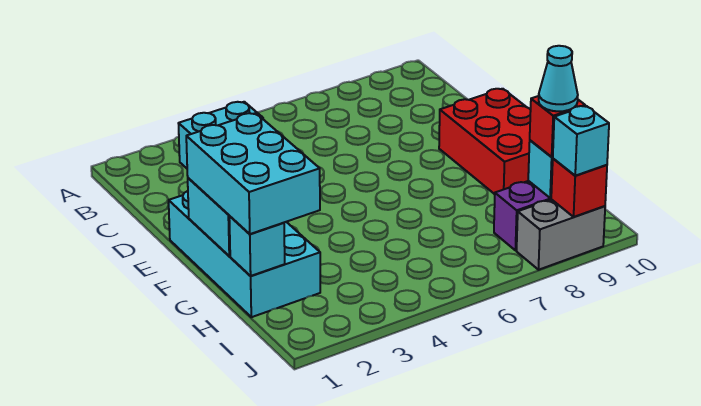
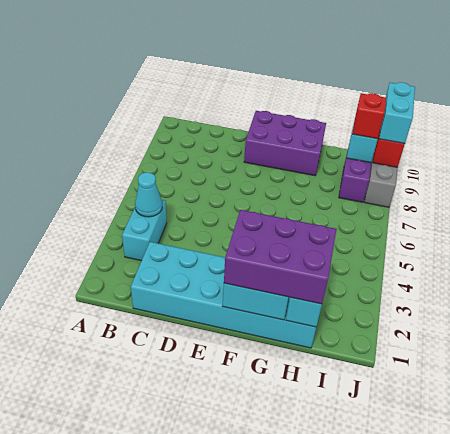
cyan 2x4 brick [169,191,320,317] -> cyan 2x6 brick [131,242,316,348]
red 2x3 brick [439,89,531,194] -> purple 2x3 brick [244,111,326,176]
cyan 2x3 brick [186,113,320,234] -> purple 2x3 brick [224,210,337,304]
cyan 1x1 cone [539,46,578,111] -> cyan 1x1 cone moved to [135,172,162,217]
cyan 1x1 brick [553,106,609,176] -> cyan 1x2 brick [379,82,415,143]

